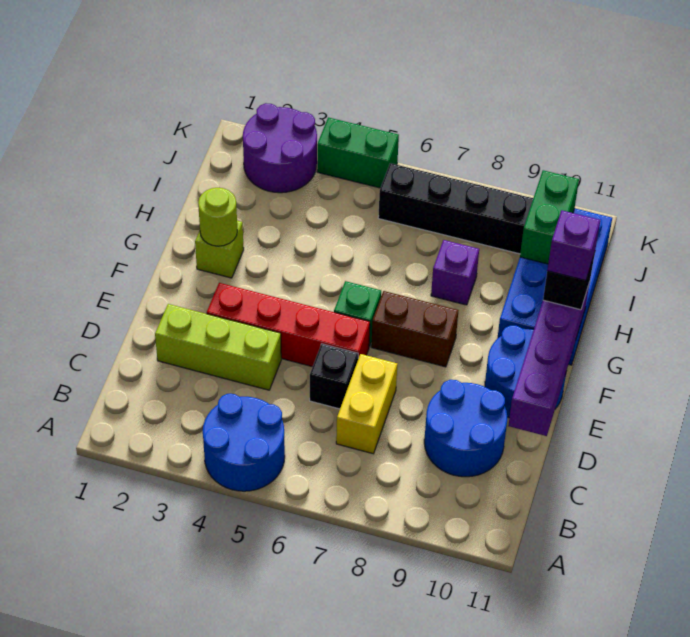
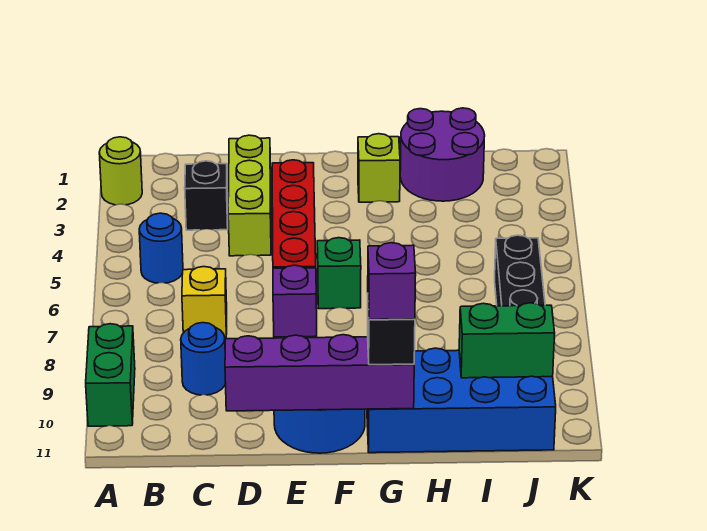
blue 2x2 round brick [203,394,285,491] -> blue 1x1 round brick [139,213,183,283]
yellow 1x2 brick [336,354,397,454] -> yellow 1x1 brick [182,267,227,338]
blue 2x2 round brick [424,380,507,477] -> blue 1x1 round brick [181,323,226,395]
black 1x1 brick [310,344,358,409] -> black 1x1 brick moved to [185,161,228,230]
brown 1x2 brick [371,291,458,367] -> none
lime 1x1 round brick [198,188,237,246] -> lime 1x1 round brick moved to [99,137,142,205]
purple 1x1 brick [431,240,479,305] -> purple 1x1 brick moved to [273,265,317,337]
purple 2x2 round brick [243,103,317,193] -> purple 2x2 round brick moved to [400,108,485,201]
green 1x2 brick [317,117,399,188] -> green 1x2 brick moved to [86,324,135,426]

